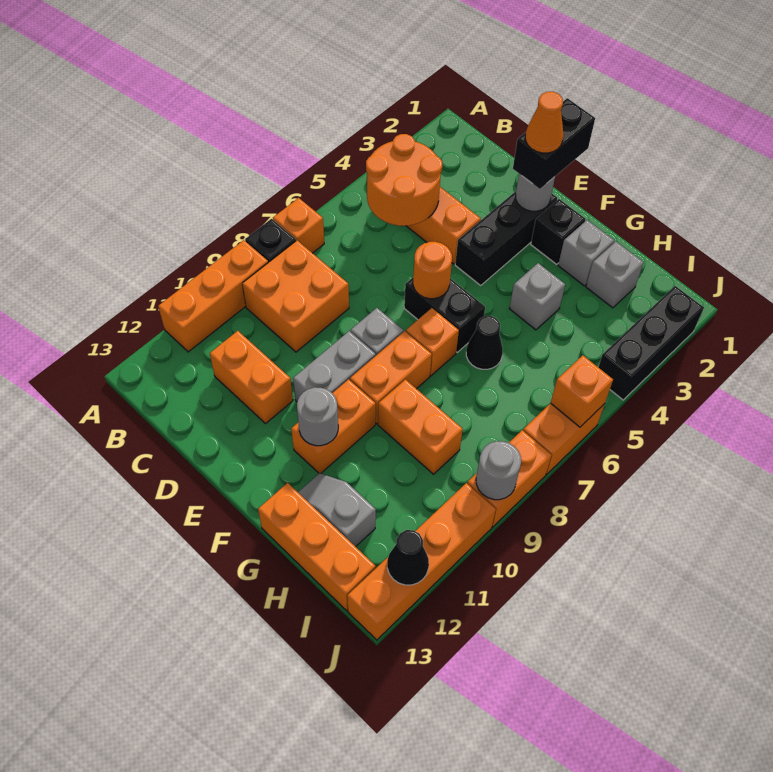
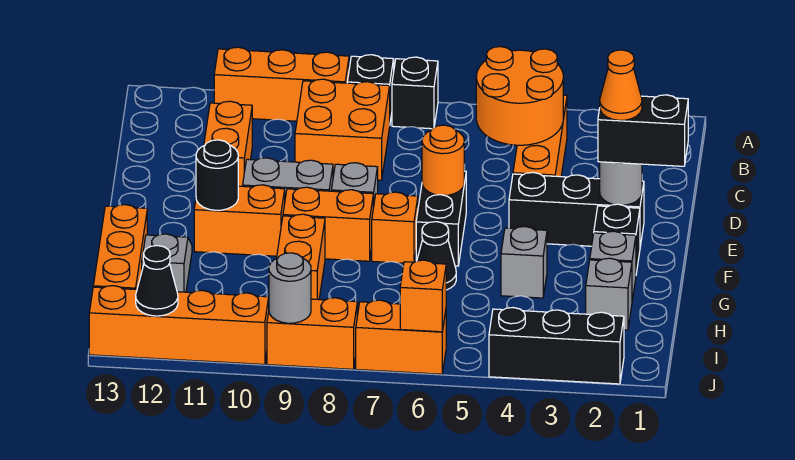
orange 1x1 brick [273,198,324,253] -> black 1x1 brick [392,57,438,129]
grey 1x1 round brick [297,387,338,446] -> black 1x1 round brick [196,140,238,210]

